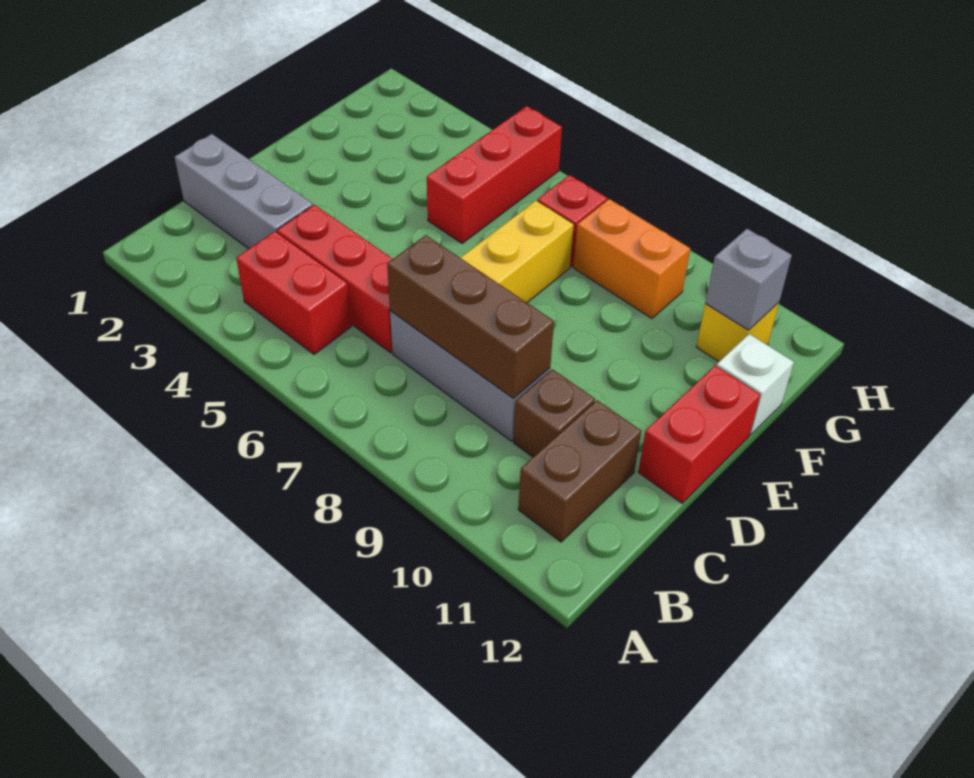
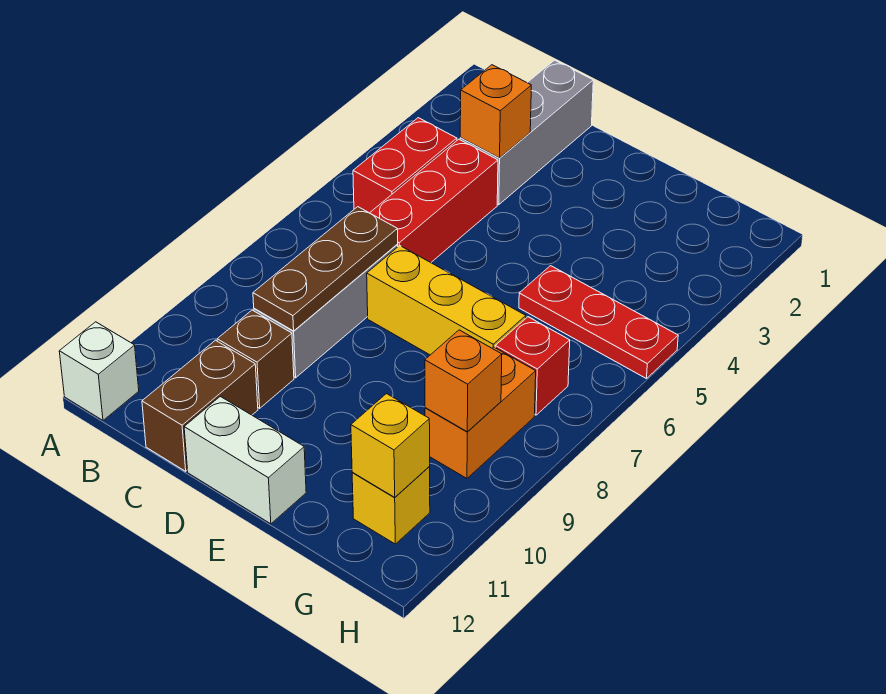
brown 1x2 brick [518,400,641,542] -> brown 1x2 brick turned to [142,340,258,471]
none -> orange 1x1 brick [460,65,531,158]
brown 1x3 brick [387,235,554,399] -> brown 1x3 plate [253,207,398,331]
red 1x2 brick [638,365,760,503] -> white 1x2 brick [184,396,306,524]
red 1x3 brick [427,106,562,243] -> red 1x3 plate [519,266,678,379]
white 1x1 brick [717,334,794,435] -> white 1x1 brick moved to [59,322,139,420]
none -> orange 1x1 brick [425,330,502,432]
grey 1x1 brick [705,229,792,330] -> yellow 1x1 brick [351,394,430,497]

